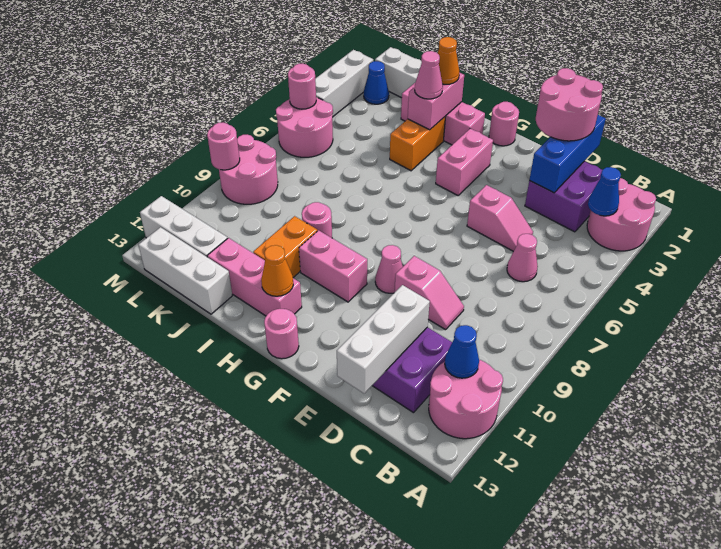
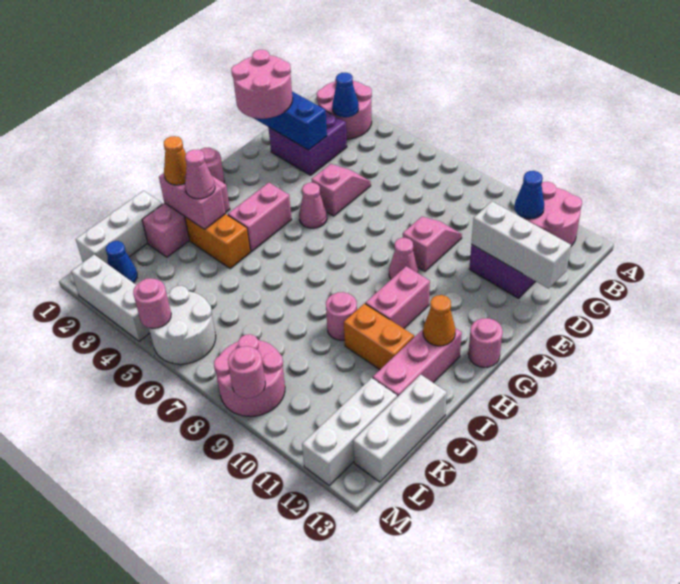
pink 1x1 cone [507,234,538,282] -> pink 1x1 cone moved to [299,183,327,228]
pink 1x2 brick [436,129,493,195] -> pink 1x2 brick turned to [228,183,292,252]
pink 2x2 round brick [276,98,333,157] -> white 2x2 round brick [149,286,216,364]

